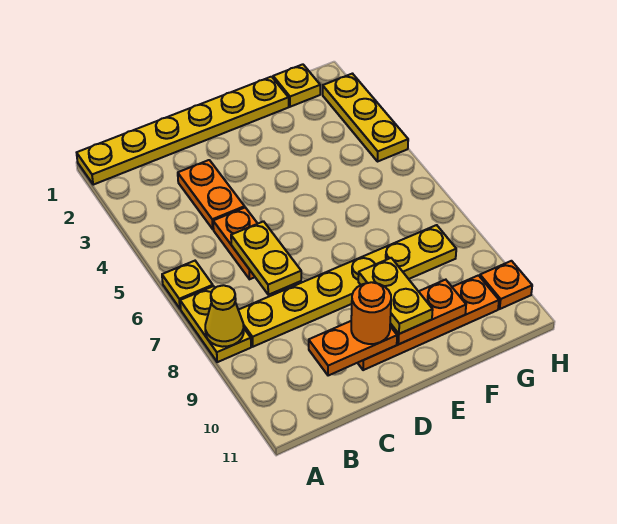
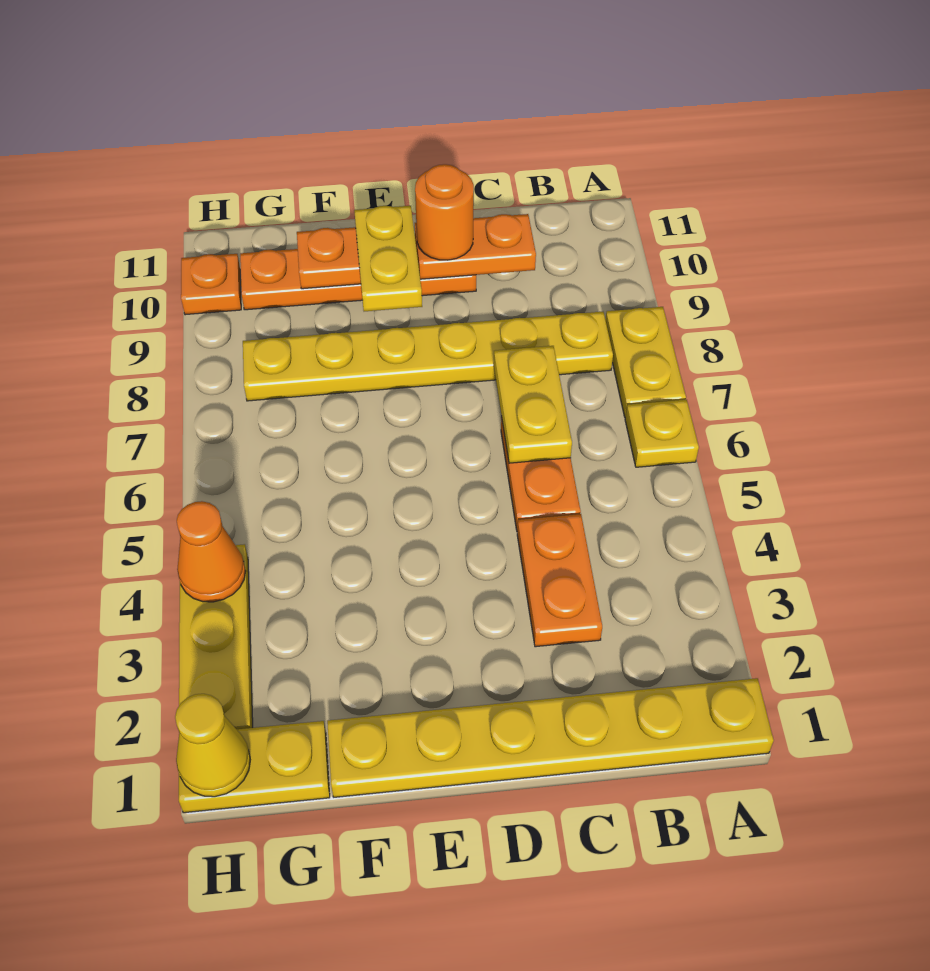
yellow 1x1 cone [205,285,244,347] -> yellow 1x1 cone moved to [175,694,250,797]
yellow 1x1 plate [273,64,320,107] -> yellow 1x2 plate [179,721,330,813]
none -> orange 1x1 cone [177,501,246,602]

